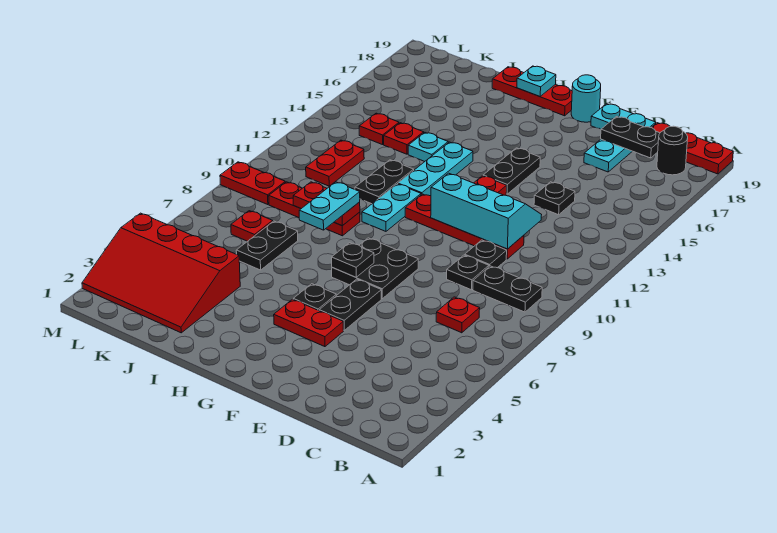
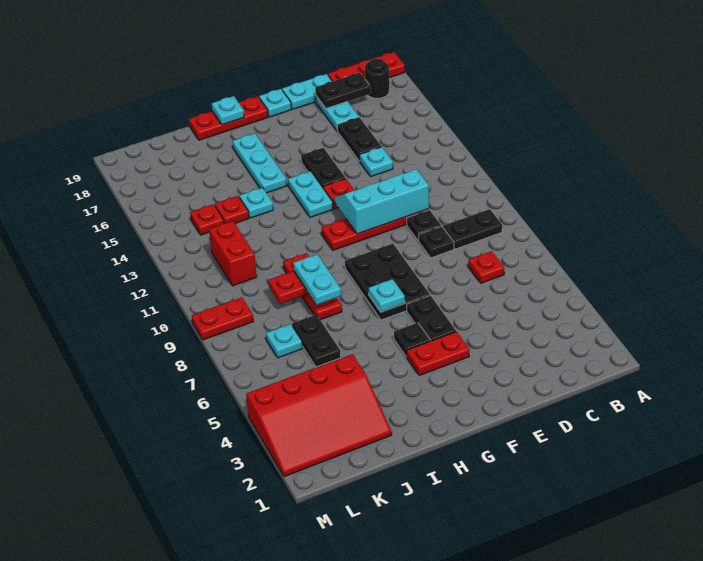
black 1x1 plate [534,182,575,215] -> cyan 1x1 plate [360,147,393,177]
black 2x2 plate [332,238,418,299] -> black 2x3 plate [345,244,430,320]
cyan 1x1 round brick [571,75,601,122] -> cyan 1x1 plate [259,89,291,117]
black 1x1 plate [332,243,374,277] -> cyan 1x1 plate [369,279,405,312]
cyan 1x2 plate [362,184,421,231] -> cyan 1x2 plate moved to [288,171,333,217]
cyan 1x3 plate [398,142,473,196] -> cyan 1x3 plate moved to [232,133,287,193]
red 1x3 plate [269,182,360,236] -> red 1x3 plate turned to [283,253,342,320]
black 1x2 plate [355,160,414,204] -> black 1x2 plate moved to [337,117,381,161]
red 1x1 plate [231,211,273,241] -> cyan 1x1 plate [266,324,303,358]
red 1x2 plate [306,140,364,186] -> red 1x2 brick [209,221,257,286]

